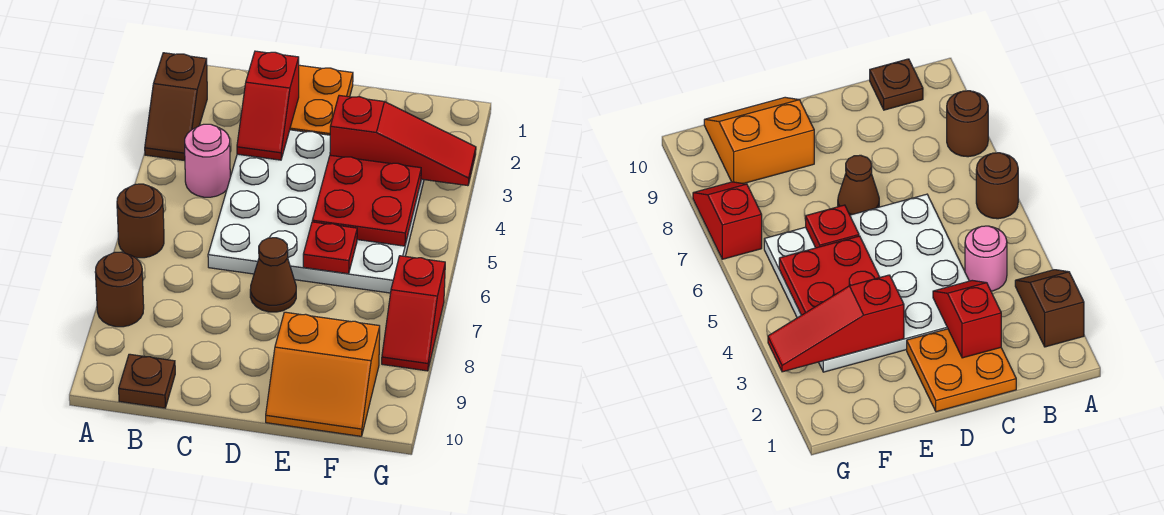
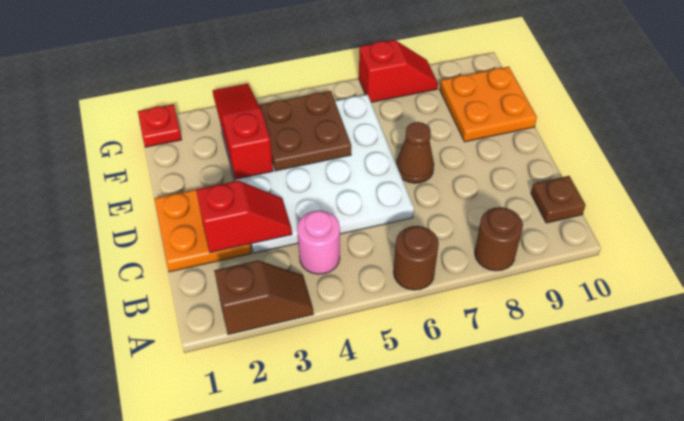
red 2x2 plate [312,155,421,246] -> brown 2x2 plate [259,91,351,171]
red 1x1 plate [303,222,357,274] -> red 1x1 plate moved to [138,104,182,147]
orange 2x2 slope [266,312,380,436] -> orange 2x2 plate [440,67,537,142]

